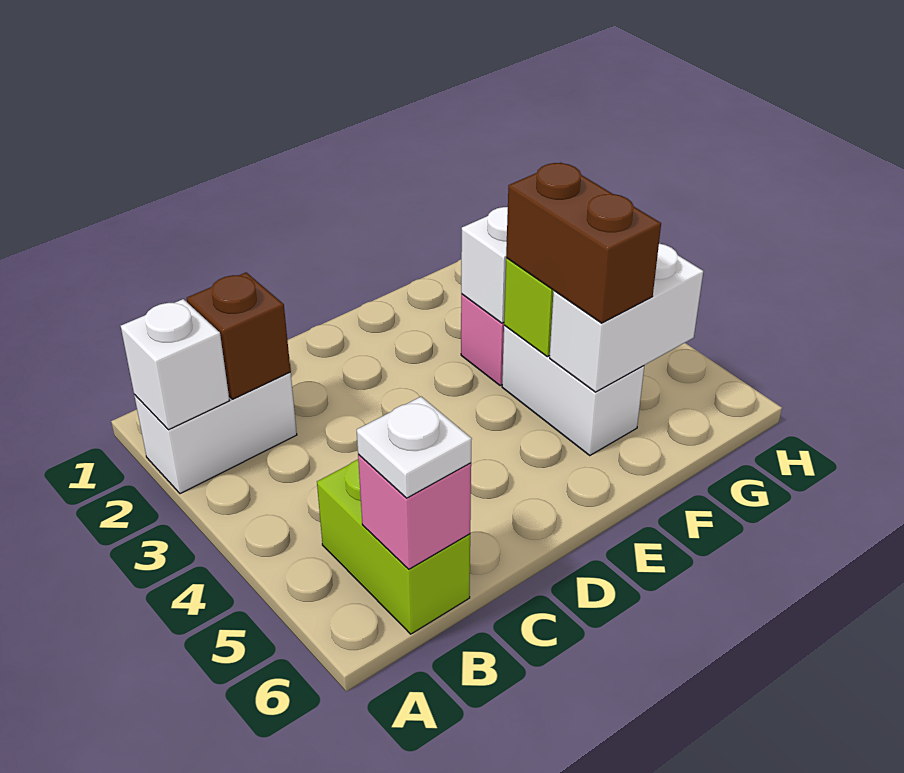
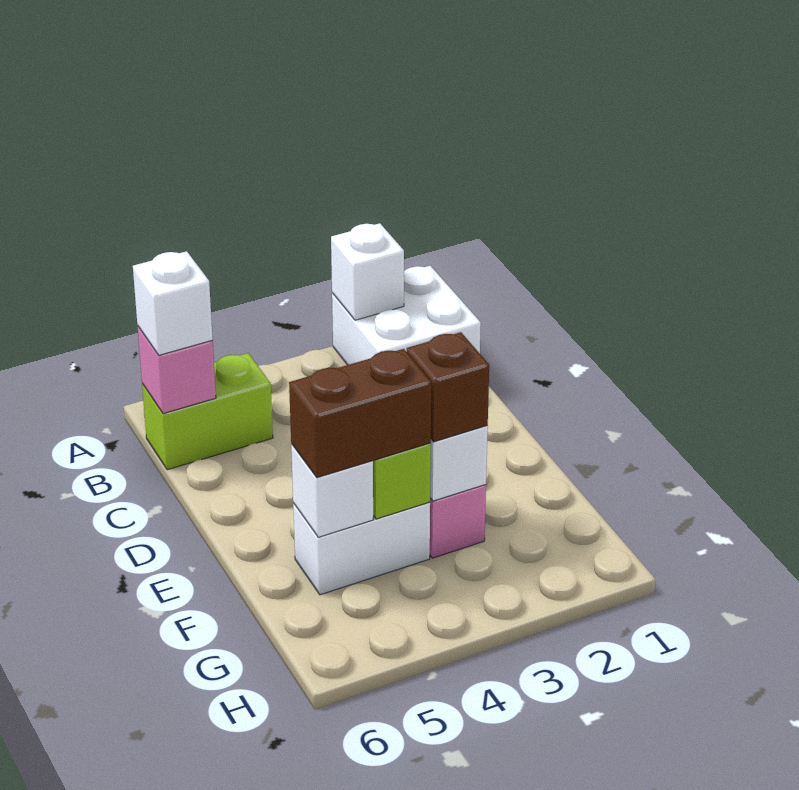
white 1x2 brick [134,372,297,494] -> white 2x2 brick [332,266,481,365]
brown 1x1 brick [187,272,291,399] -> brown 1x1 brick moved to [407,332,489,442]
white 1x1 plate [357,397,472,498] -> white 1x1 brick [133,251,213,355]
white 1x2 brick [550,244,703,392] -> white 1x1 brick [291,444,373,537]

